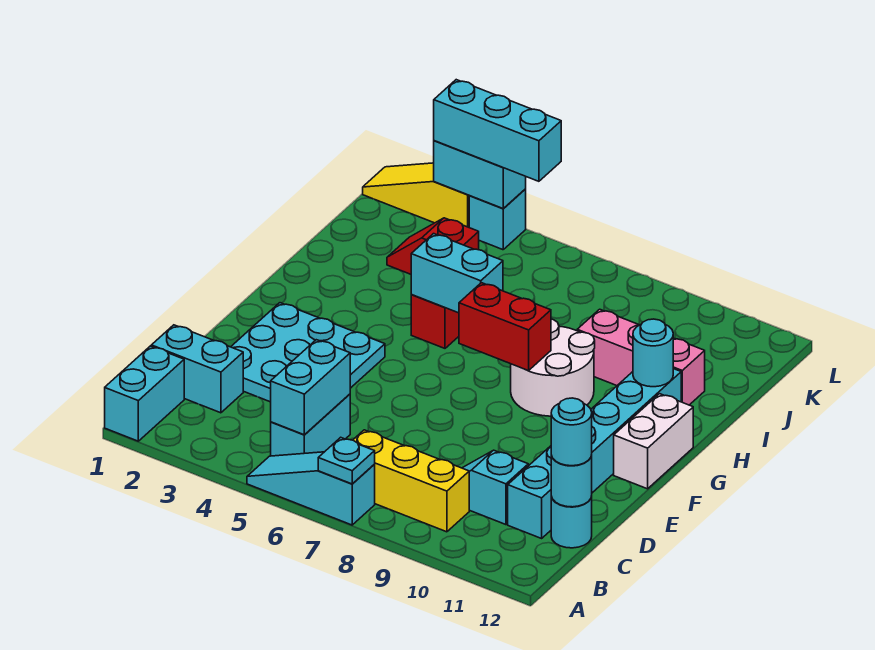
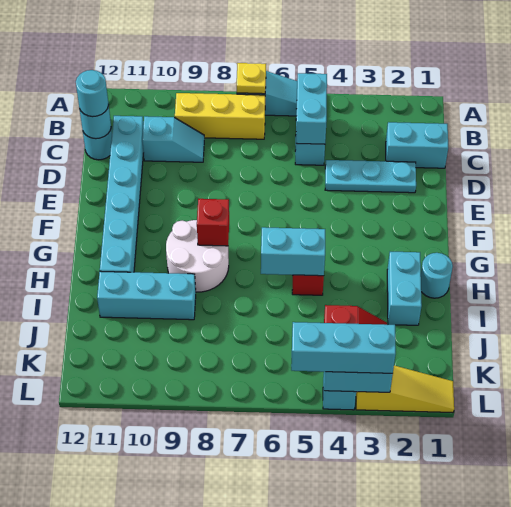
cyan 1x2 brick [105,346,184,441] -> cyan 1x2 brick moved to [387,252,422,325]
cyan 1x1 plate [318,437,375,484] -> yellow 1x1 plate [237,63,266,94]
cyan 3x3 plate [231,303,385,402] -> cyan 1x3 plate [325,160,416,193]
white 1x2 brick [614,394,693,489] -> none
red 1x2 brick [459,283,551,371] -> red 1x1 brick [197,199,229,246]
cyan 1x1 round brick [633,319,673,387] -> cyan 1x1 round brick moved to [421,253,453,298]
pink 1x3 brick [577,309,705,405] -> cyan 1x3 brick [97,271,196,320]

